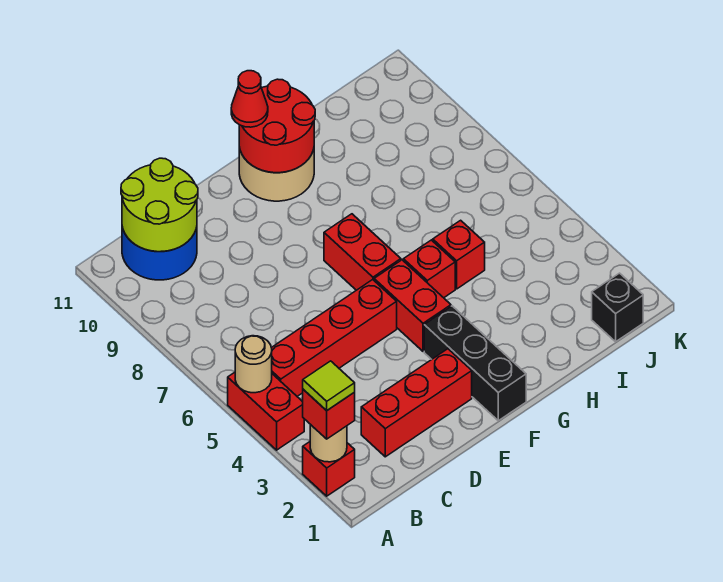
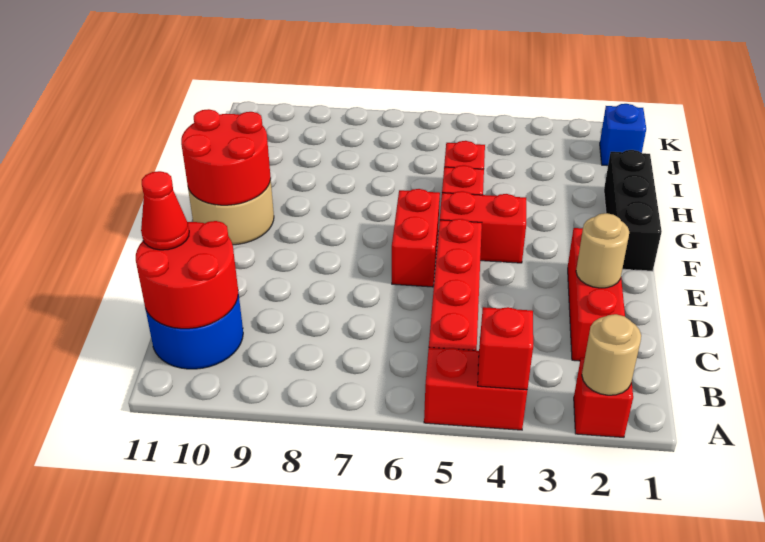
red 1x1 brick [303,389,355,439] -> red 1x1 brick moved to [478,307,533,390]
lime 1x1 tile [303,361,355,411] -> none
tan 1x1 round brick [235,336,272,393] -> tan 1x1 round brick moved to [576,213,629,288]
lime 2x2 round brick [121,158,198,252] -> red 2x2 round brick [136,221,238,329]
black 1x3 brick [424,306,526,421] -> black 1x3 brick turned to [604,150,662,271]
red 1x2 brick [324,214,401,290] -> red 1x2 brick turned to [392,189,440,287]
red 1x1 cone [231,71,268,127] -> red 1x1 cone moved to [141,171,189,250]
black 1x1 brick [592,273,643,342] -> blue 1x1 brick [600,104,646,166]

